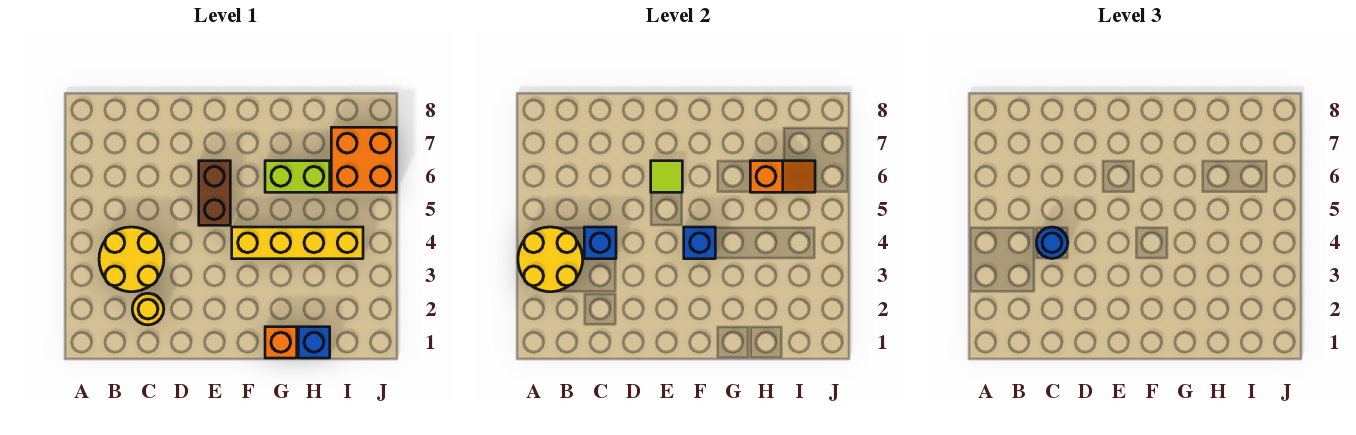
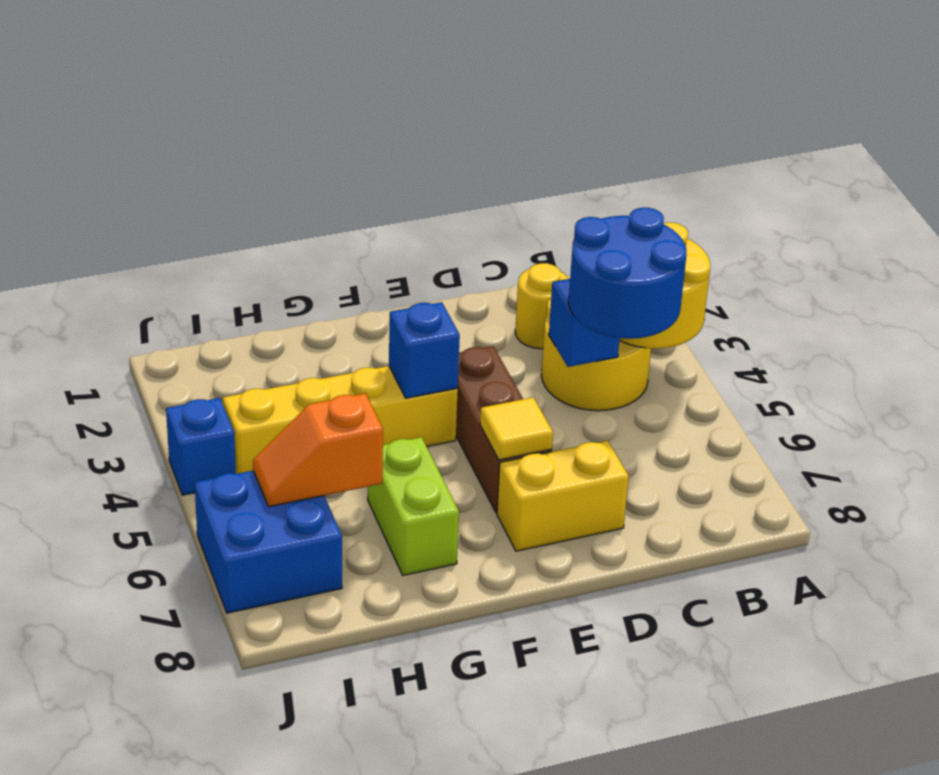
blue 1x1 round brick [1036,227,1068,259] -> blue 2x2 round brick [569,208,686,339]
none -> yellow 1x2 brick [497,440,629,551]
brown 1x2 brick [199,161,230,225] -> brown 1x3 brick [456,346,552,513]
lime 1x1 tile [651,161,682,192] -> yellow 1x1 tile [480,397,553,460]
orange 1x1 brick [265,327,297,358] -> none
lime 1x2 brick [265,161,330,192] -> lime 1x2 brick turned to [368,437,459,575]
blue 1x1 brick [298,327,330,358] -> blue 1x1 brick moved to [166,398,236,495]
orange 2x2 brick [331,127,396,192] -> blue 2x2 brick [195,471,342,613]

